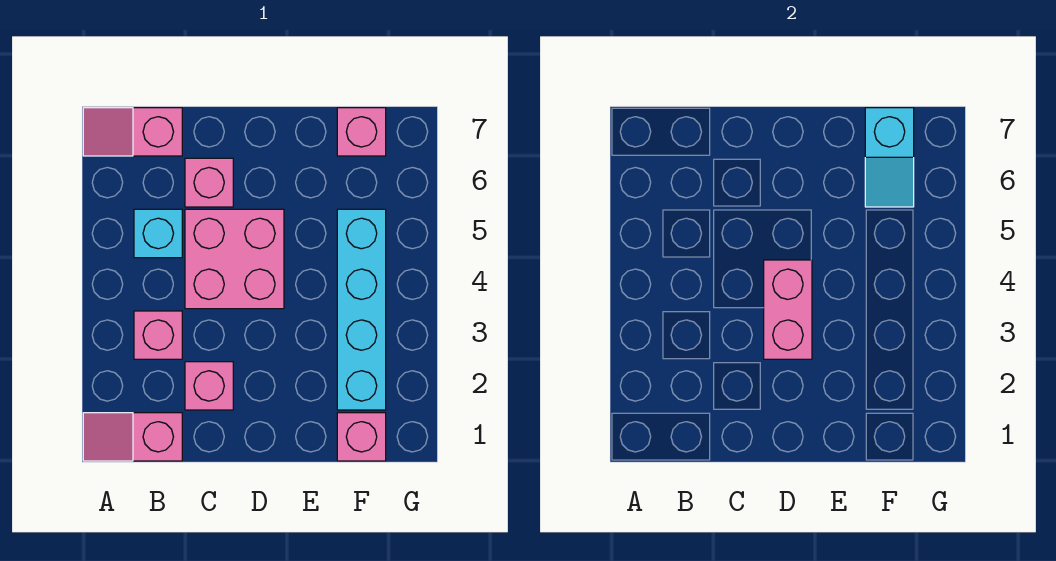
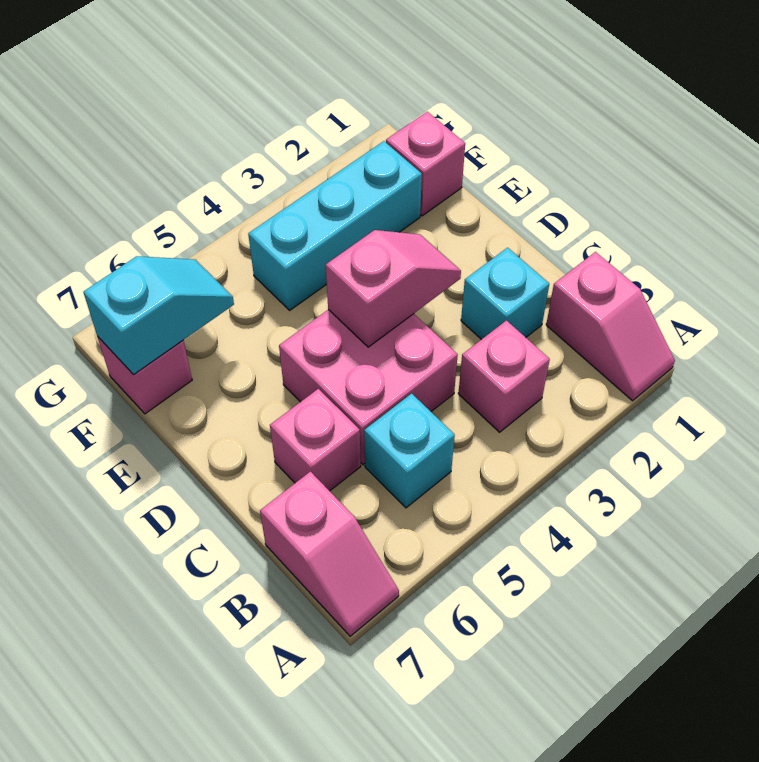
pink 1x1 brick [185,362,233,410] -> cyan 1x1 brick [461,248,549,340]
pink 1x2 brick [764,260,812,359] -> pink 1x2 slope [326,230,461,347]
cyan 1x4 brick [337,209,386,410] -> cyan 1x3 brick [248,141,422,310]

